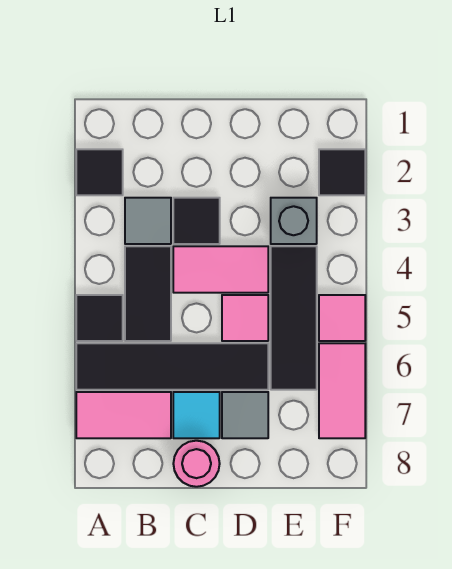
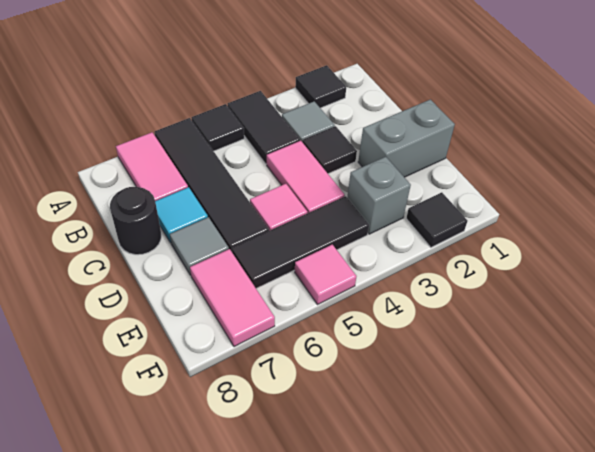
black 1x2 tile [125,246,171,341] -> black 1x2 tile turned to [228,91,300,164]
pink 1x1 round brick [173,441,220,487] -> black 1x1 round brick [110,187,161,255]
none -> grey 1x2 brick [358,99,455,177]
pink 1x2 tile [319,343,365,438] -> pink 1x2 tile turned to [190,249,275,347]

